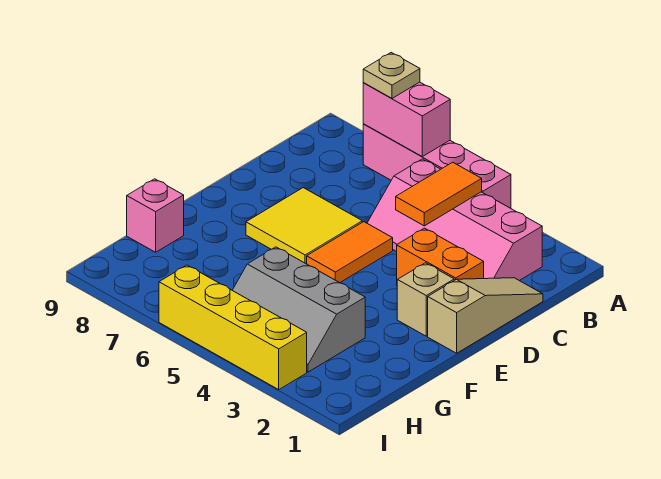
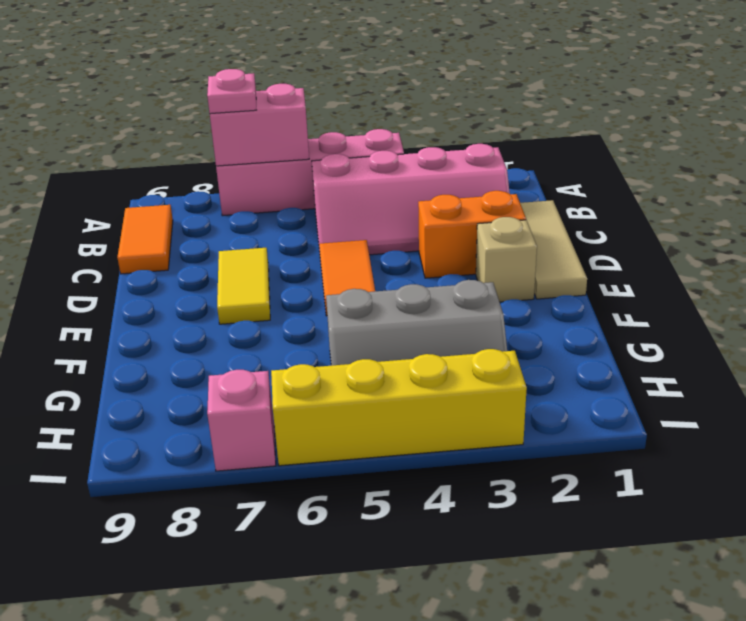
tan 1x1 plate [363,53,420,98] -> pink 1x1 plate [207,69,256,114]
orange 1x2 tile [396,162,482,226] -> orange 1x2 tile moved to [117,205,173,274]
tan 1x3 slope [428,278,543,353] -> tan 1x3 tile [520,200,587,299]
yellow 2x2 tile [246,188,362,264] -> yellow 1x2 tile [217,248,270,324]
pink 1x1 brick [127,179,184,252] -> pink 1x1 brick moved to [207,370,276,471]

